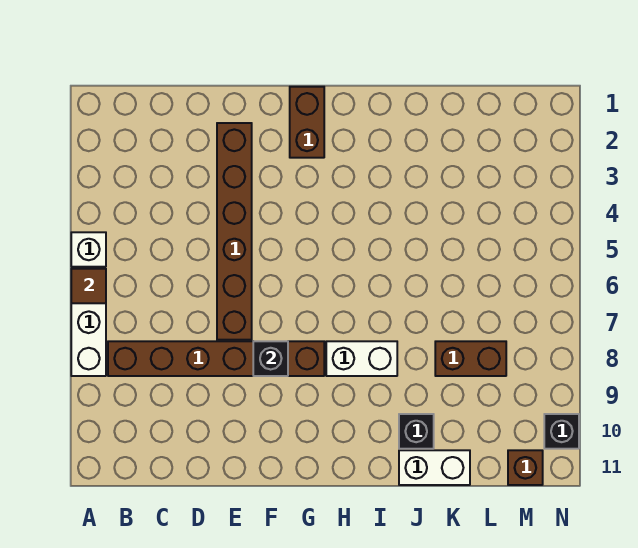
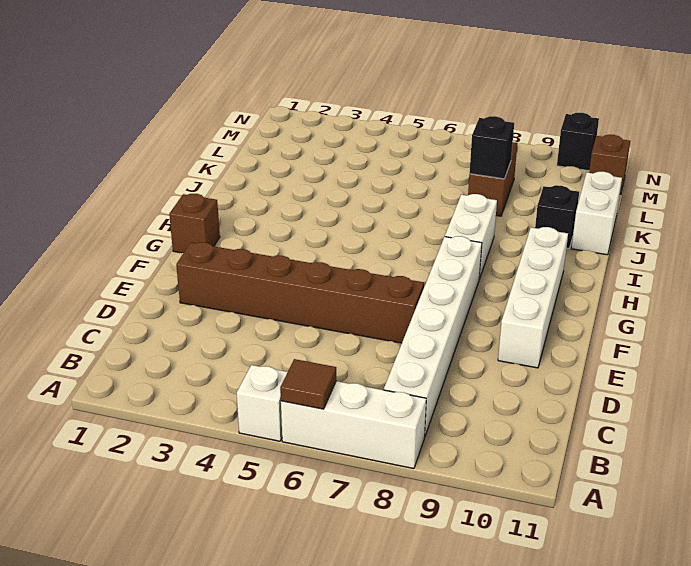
brown 1x6 brick [108,341,324,376] -> white 1x6 brick [384,236,482,436]
none -> white 1x4 brick [498,227,568,368]
black 1x1 brick [253,341,288,376] -> black 1x1 brick moved to [469,116,514,179]
brown 1x2 brick [290,87,324,158] -> brown 1x1 brick [169,194,220,253]

